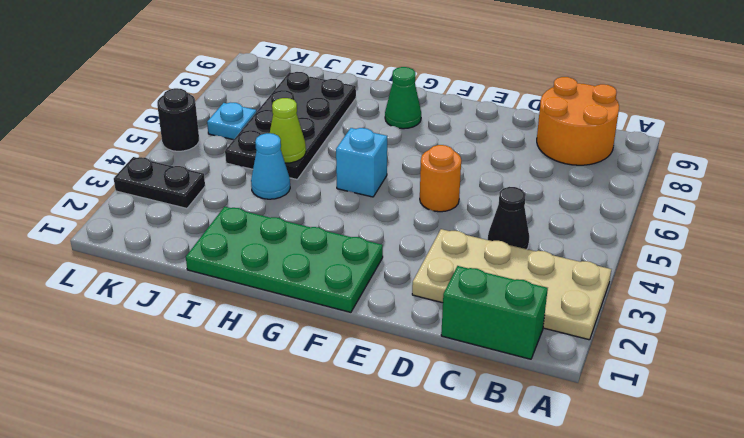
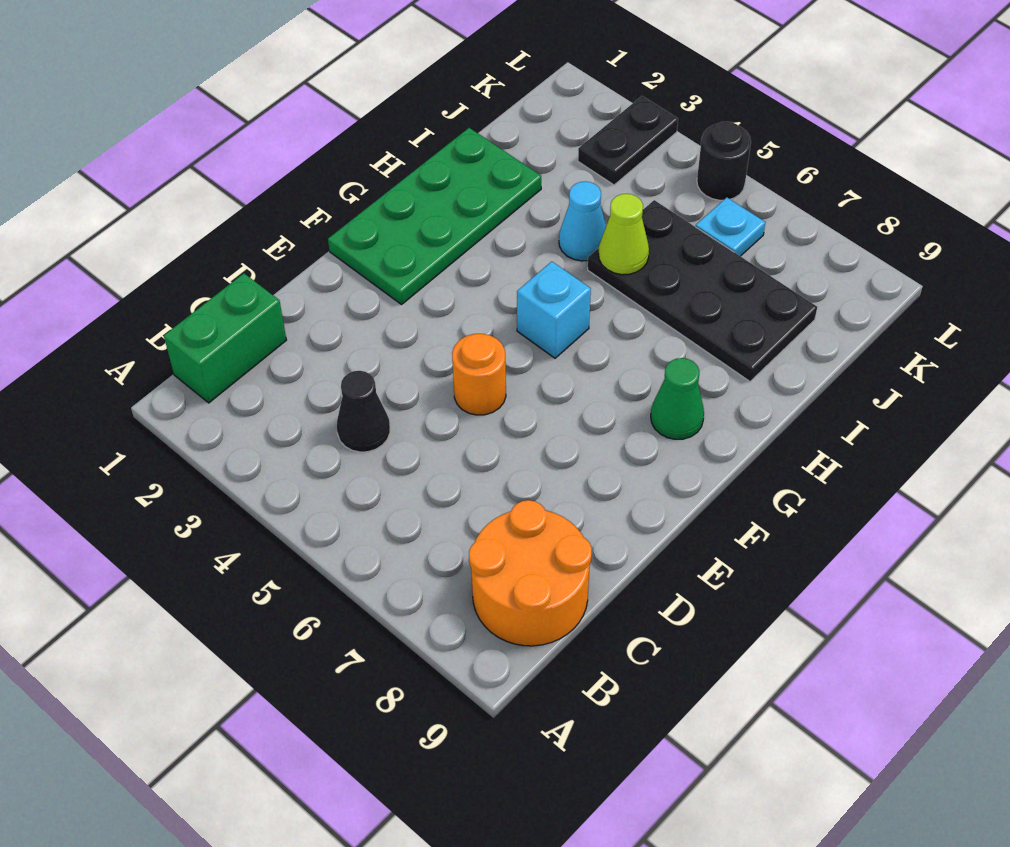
tan 2x4 plate [412,229,611,340] -> none

